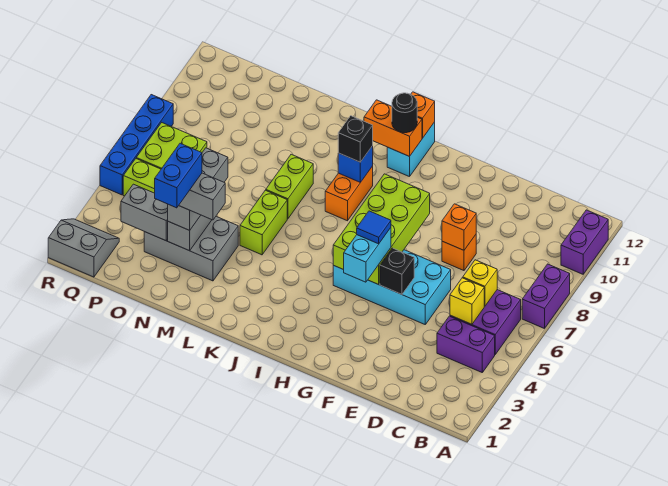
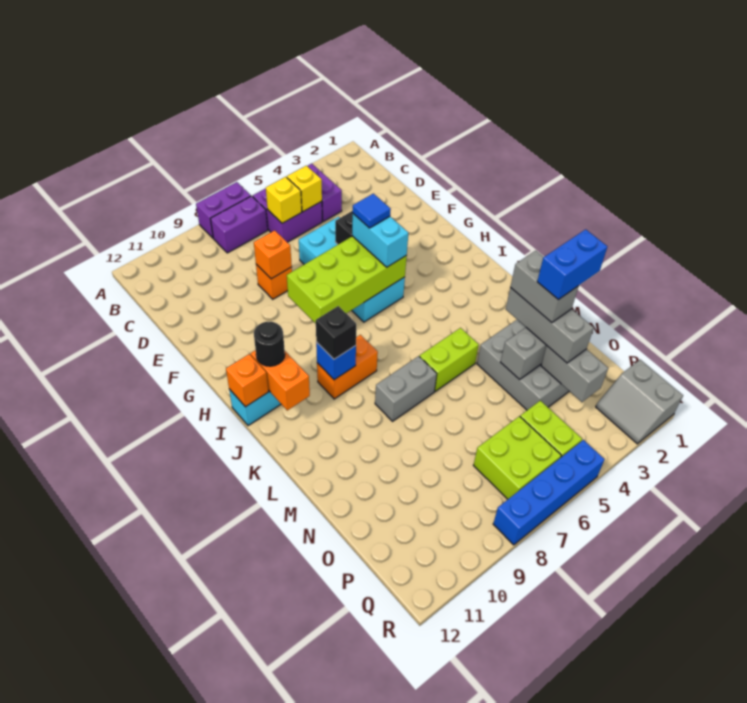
purple 1x2 brick [561,210,608,274] -> purple 1x2 brick moved to [210,196,268,253]
cyan 1x2 brick [344,228,391,282] -> cyan 1x2 brick turned to [352,214,408,267]
lime 1x2 brick [266,154,313,219] -> grey 1x2 brick [375,356,437,421]
grey 1x3 brick [168,148,228,230] -> grey 1x3 brick turned to [506,288,594,363]

